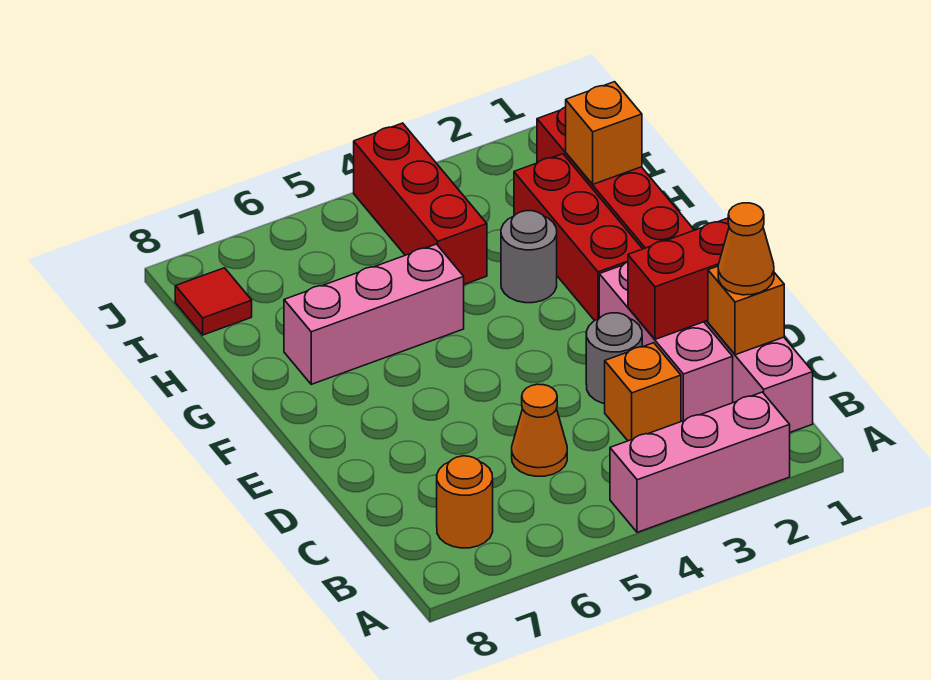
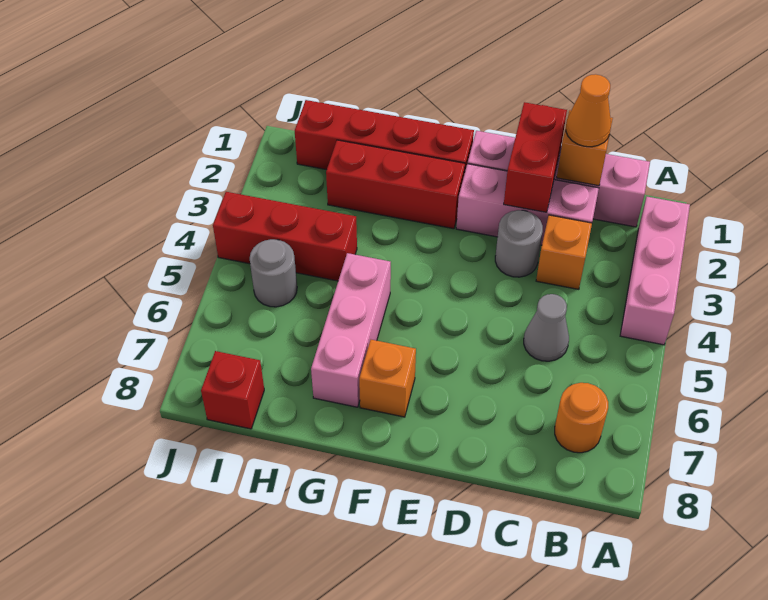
orange 1x1 cone [512,384,567,476] -> grey 1x1 cone [524,294,569,361]
grey 1x1 round brick [501,211,557,303] -> grey 1x1 round brick moved to [250,239,297,307]
orange 1x1 brick [566,82,642,184] -> orange 1x1 brick moved to [359,340,416,417]
red 1x1 tile [175,268,252,335] -> red 1x1 brick [201,351,264,429]

